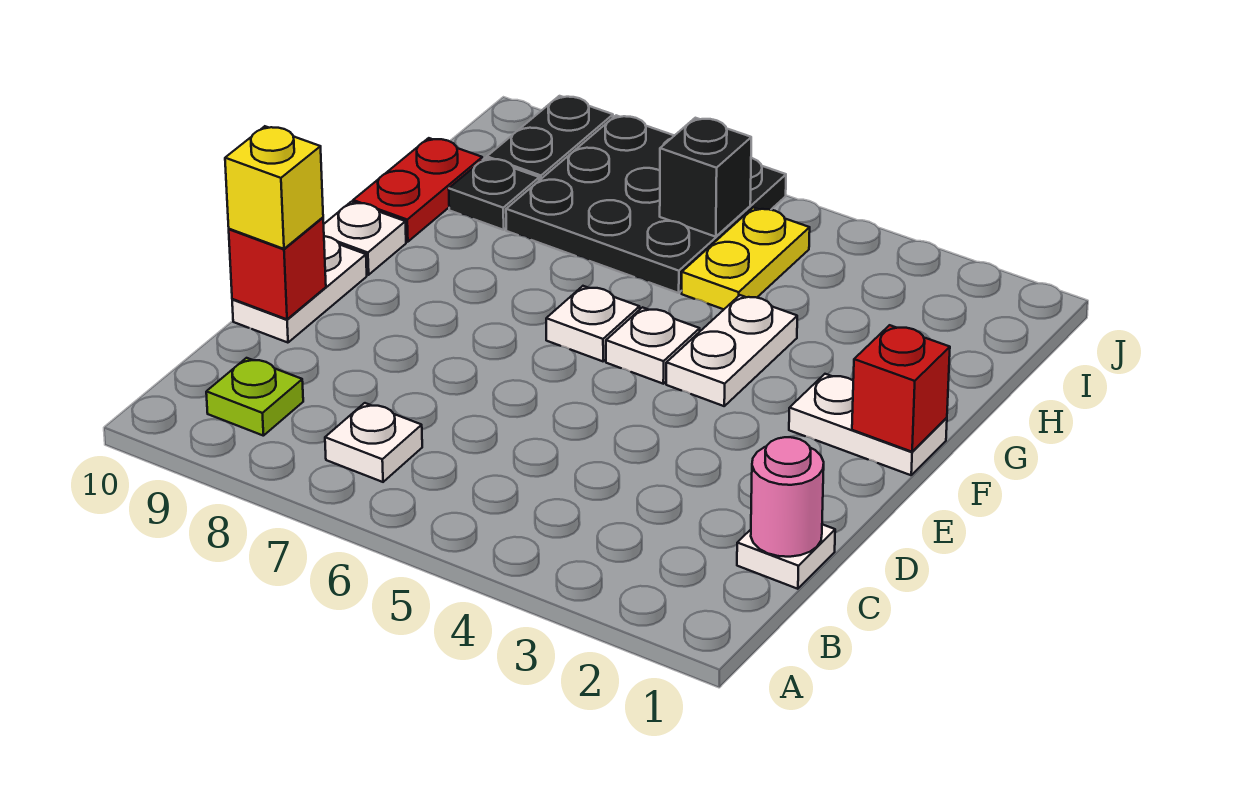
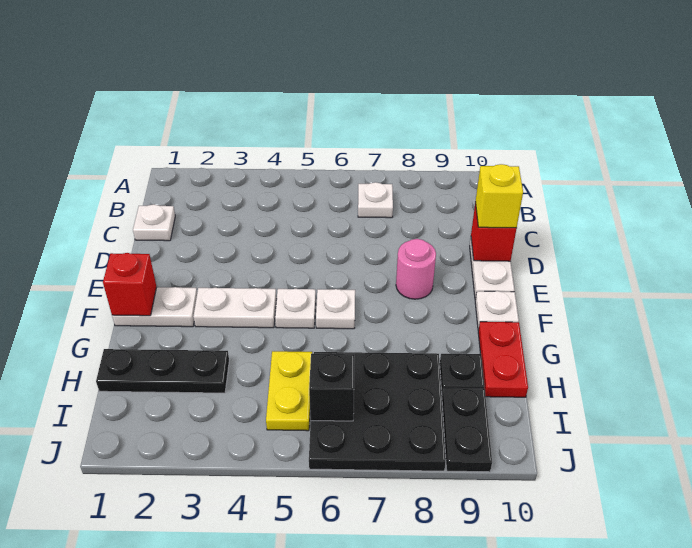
lime 1x1 plate [206,358,303,436] -> none
pink 1x1 round brick [751,437,824,557] -> pink 1x1 round brick moved to [396,239,436,299]
white 1x2 plate [666,295,797,406] -> white 1x2 plate turned to [193,288,277,328]
none -> black 1x3 plate [96,349,229,393]

